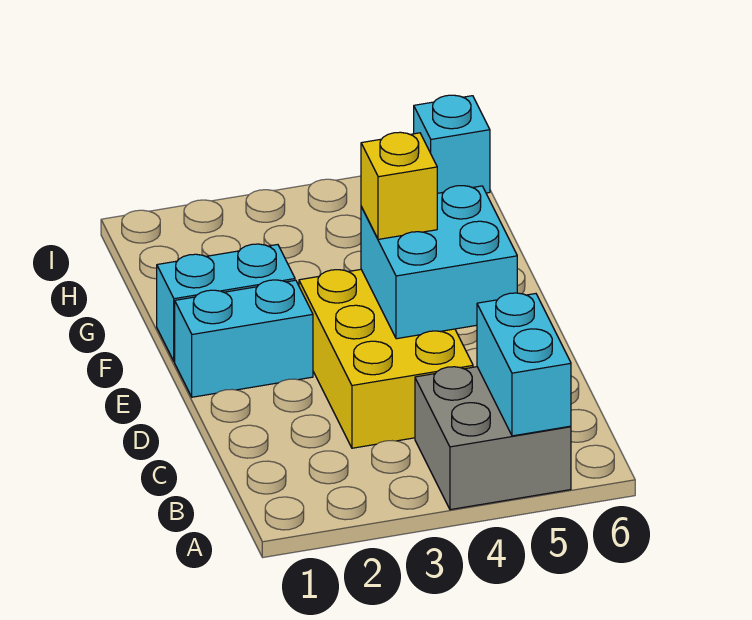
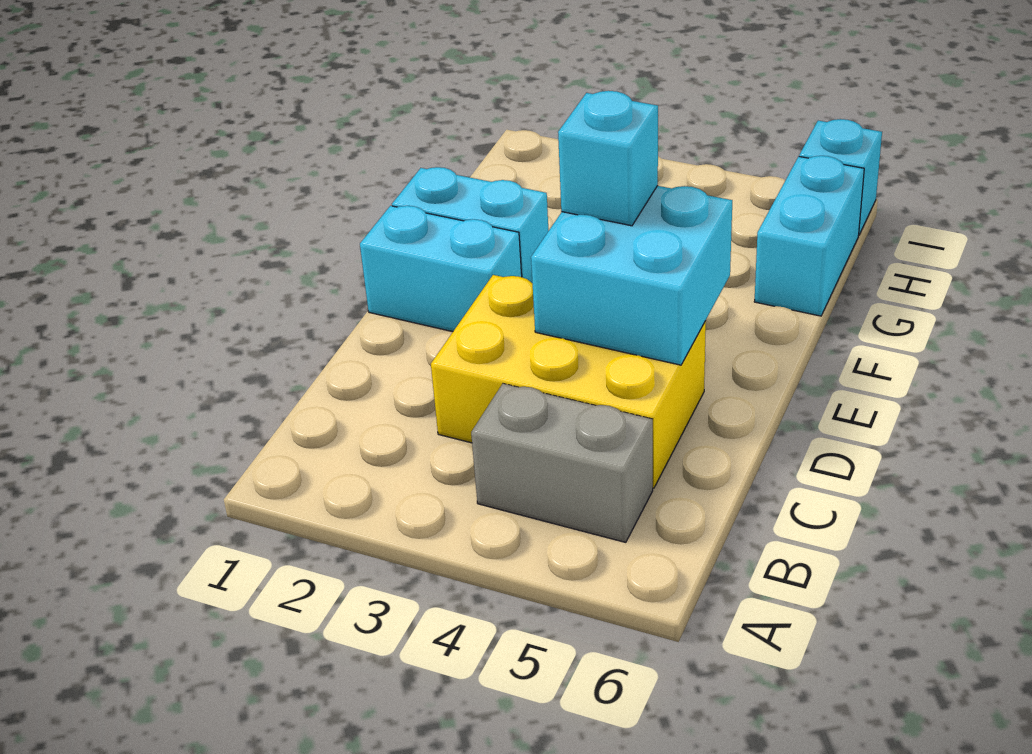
grey 2x2 brick [415,367,571,510] -> grey 1x2 brick [471,384,653,542]
cyan 1x2 brick [477,293,571,436] -> cyan 1x2 brick moved to [754,156,864,316]
yellow 2x3 brick [299,270,473,448] -> yellow 2x3 brick turned to [431,275,706,488]
yellow 1x1 brick [361,132,437,239] -> cyan 1x1 brick [558,91,658,226]

